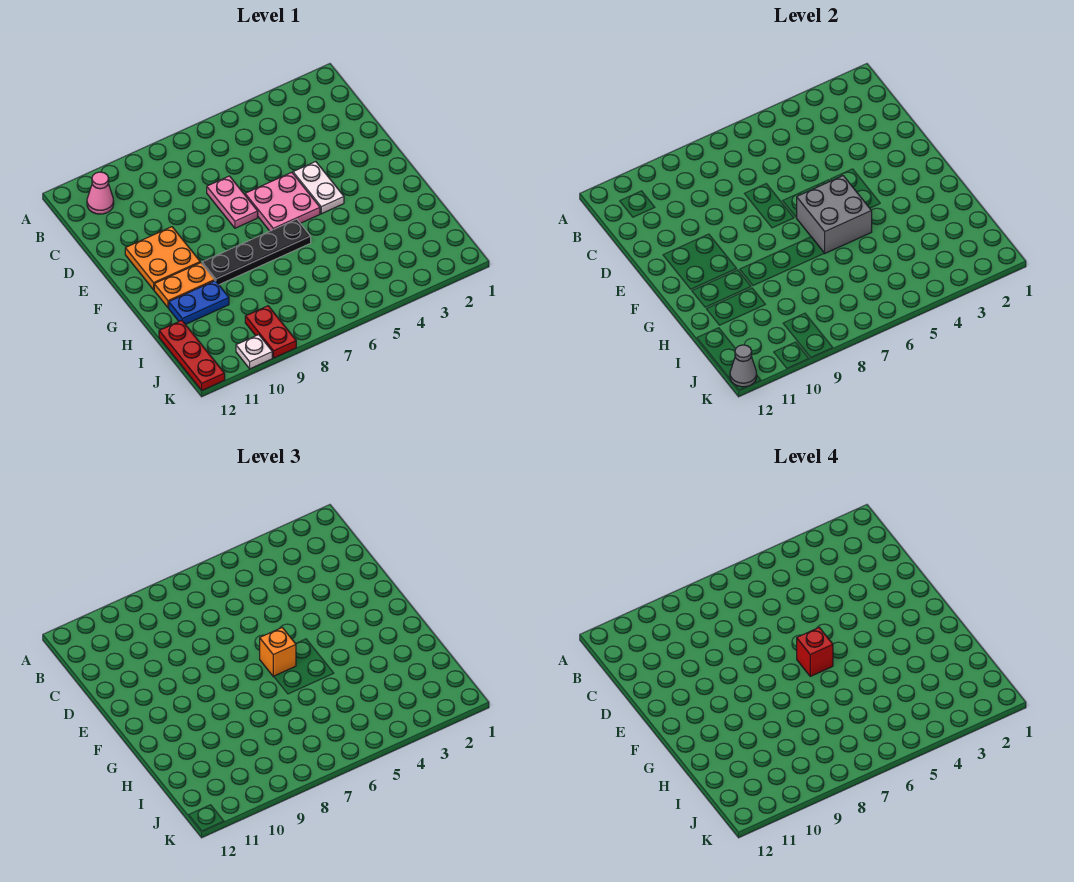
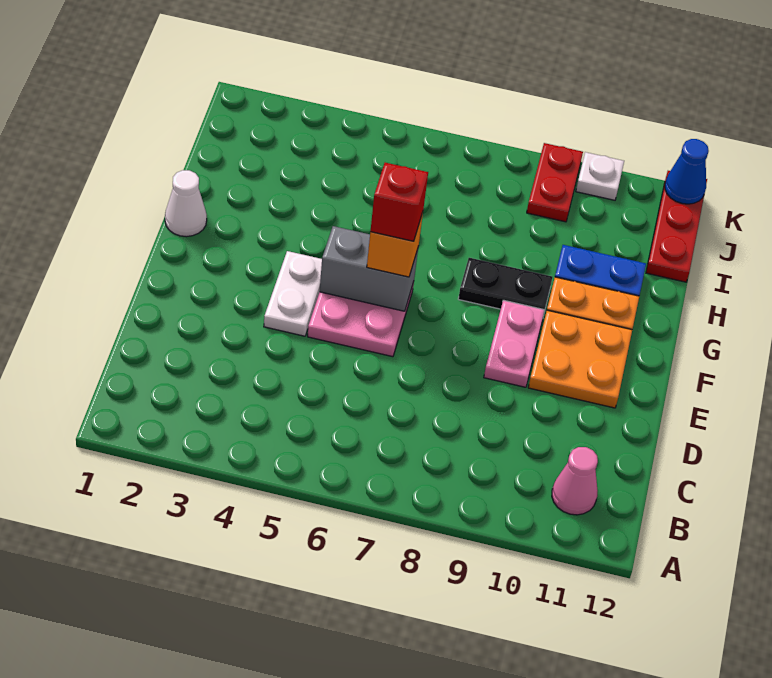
pink 1x2 plate [207,176,258,228] -> pink 1x2 plate moved to [484,300,545,387]
grey 2x2 brick [797,176,872,253] -> grey 1x2 brick [320,226,418,311]
none -> white 1x1 cone [165,170,207,237]
black 1x4 plate [202,219,311,285] -> black 1x2 plate [458,258,552,310]
grey 1x1 cone [730,345,757,387] -> blue 1x1 cone [665,139,709,204]

